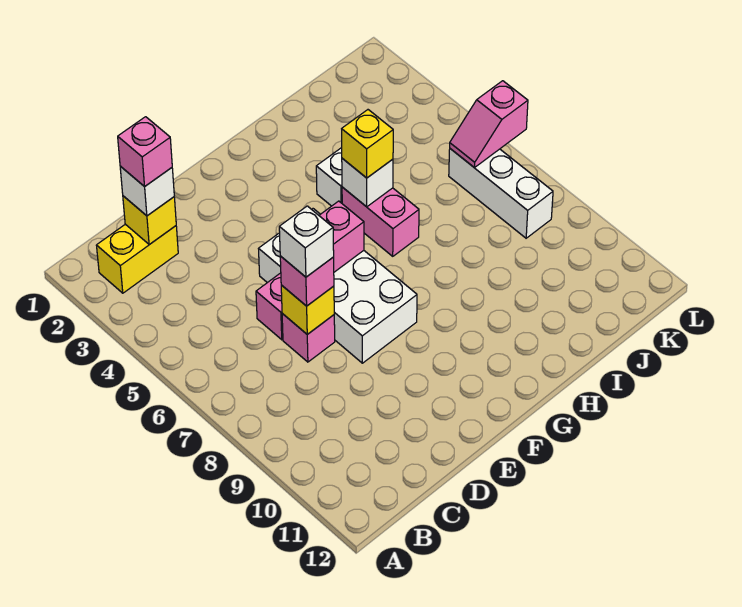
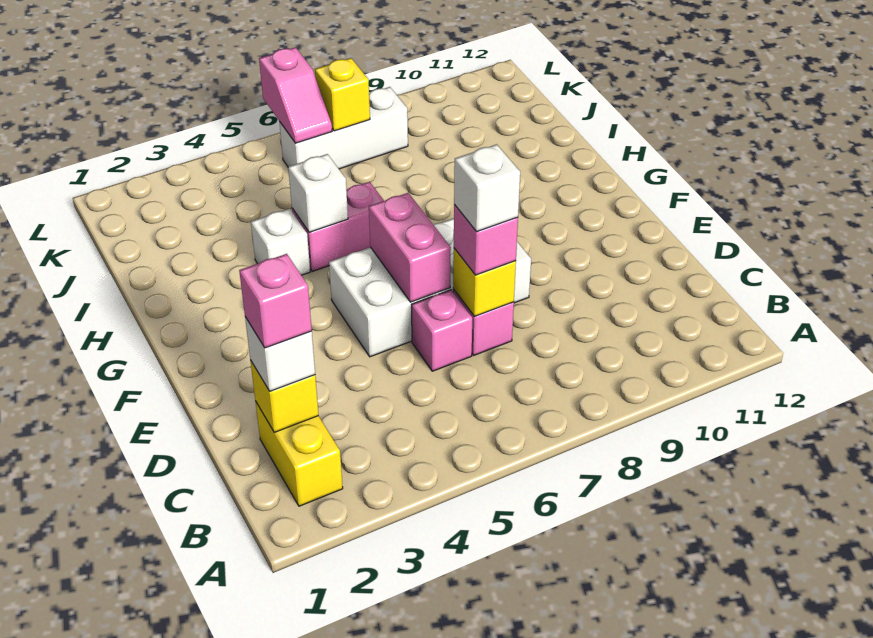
yellow 1x1 brick [342,110,393,178] -> yellow 1x1 brick moved to [315,58,370,131]

